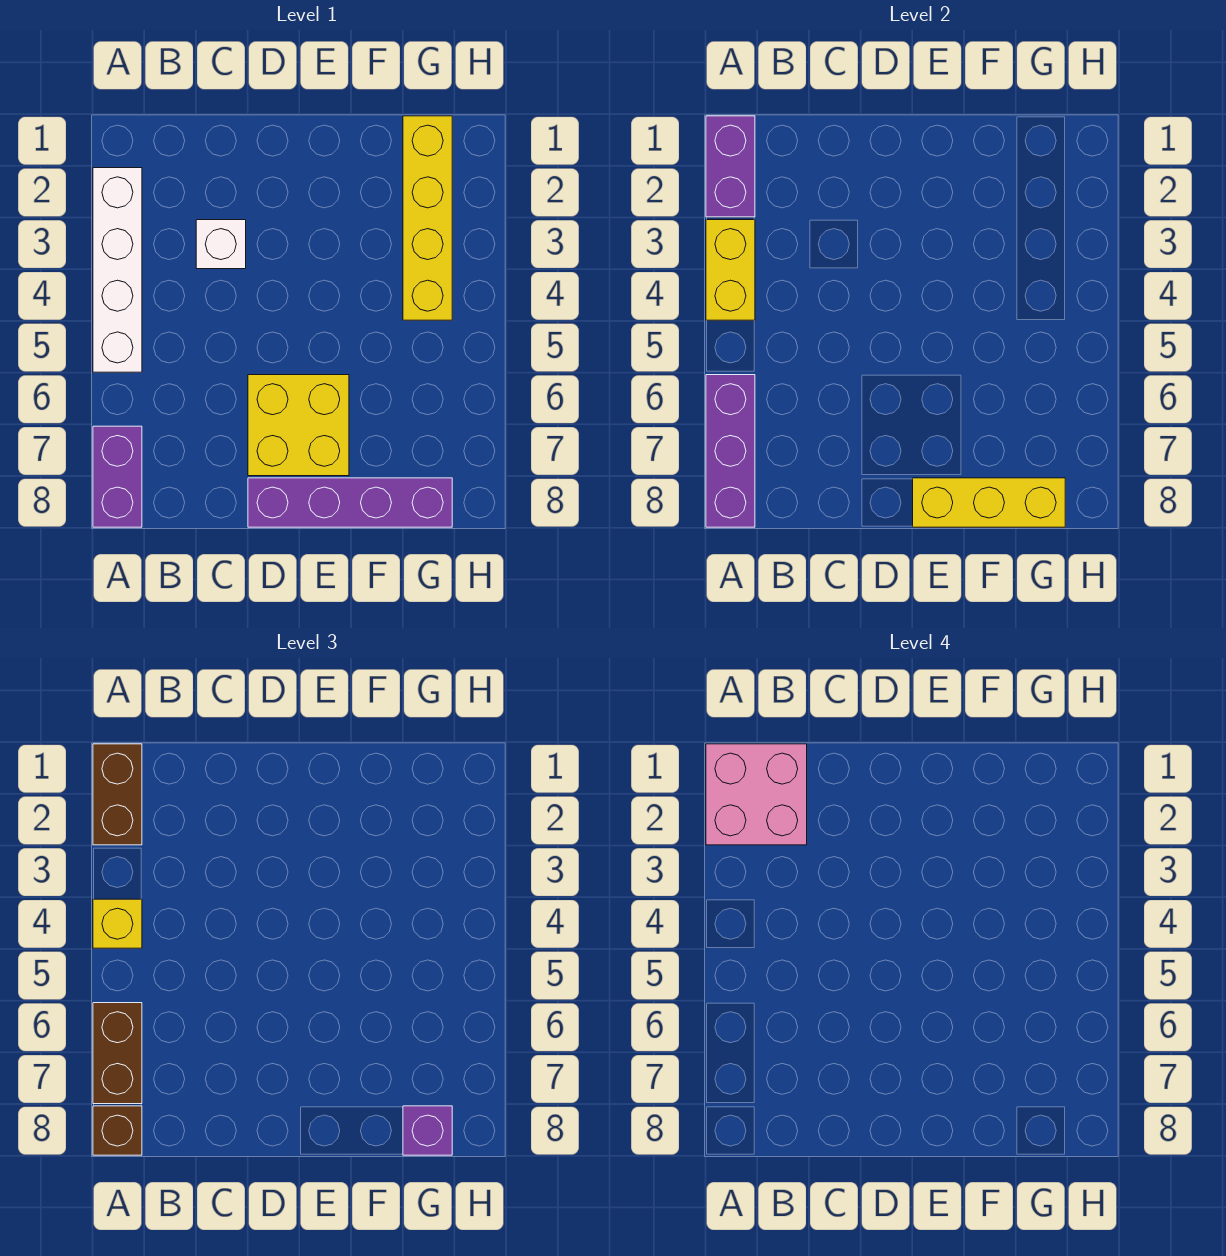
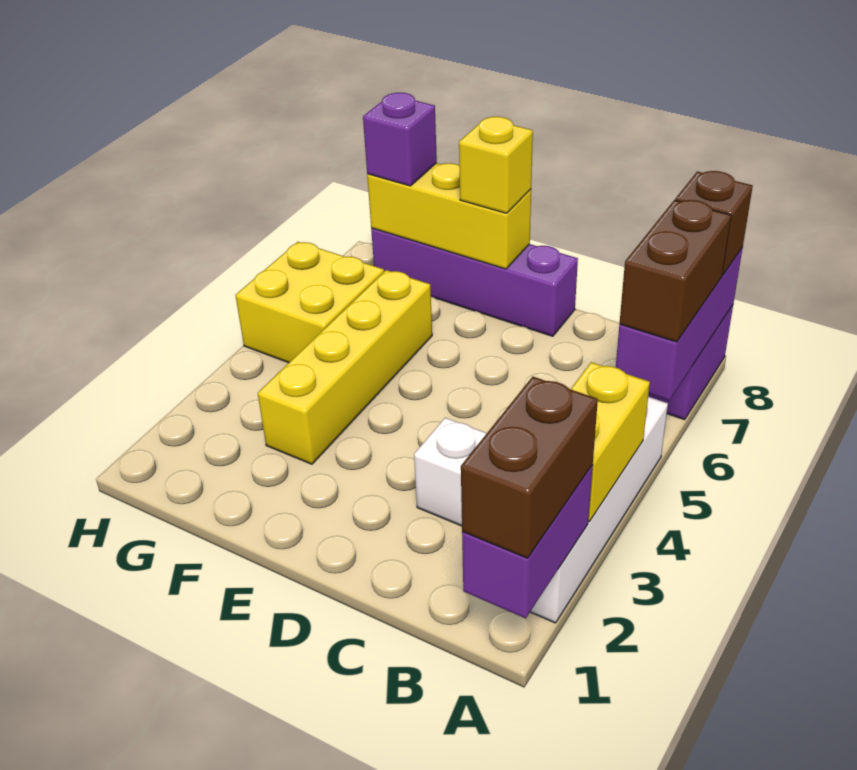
pink 2x2 brick [706,744,807,845] -> none
yellow 1x1 brick [93,899,142,948] -> yellow 1x1 brick moved to [459,117,533,213]
yellow 2x2 brick [248,375,349,476] -> yellow 2x2 brick moved to [235,242,384,363]
yellow 1x4 brick [403,116,452,320] -> yellow 1x4 brick moved to [258,270,432,464]

